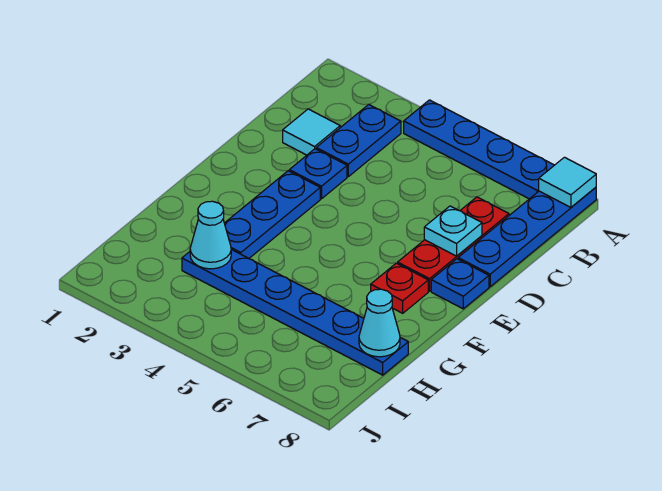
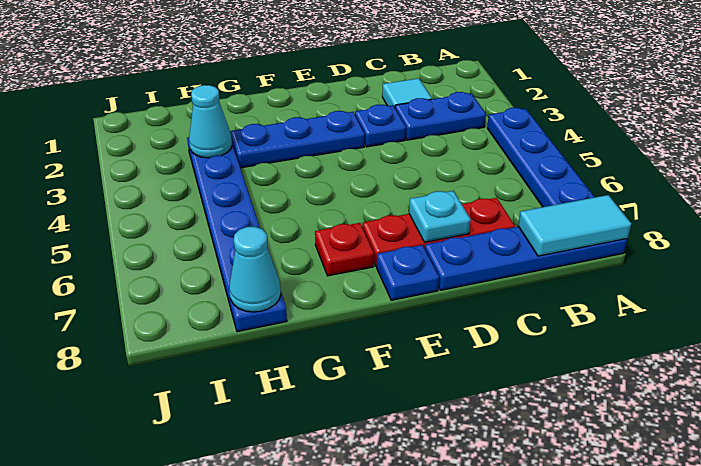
cyan 1x1 tile [539,157,596,207] -> cyan 1x2 tile [518,195,631,256]

